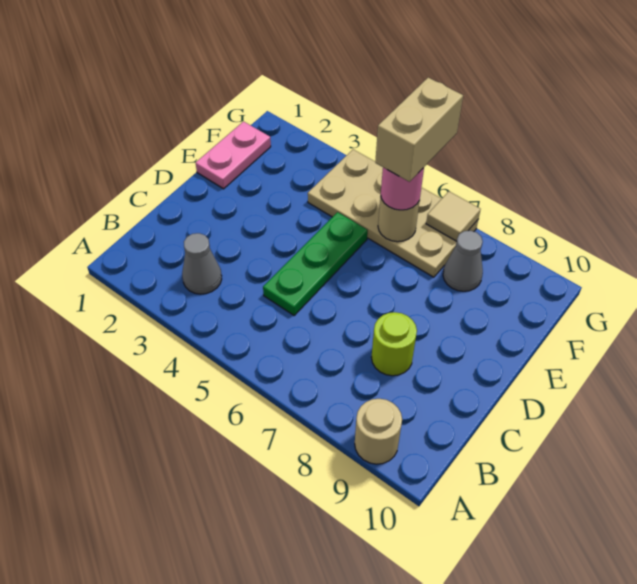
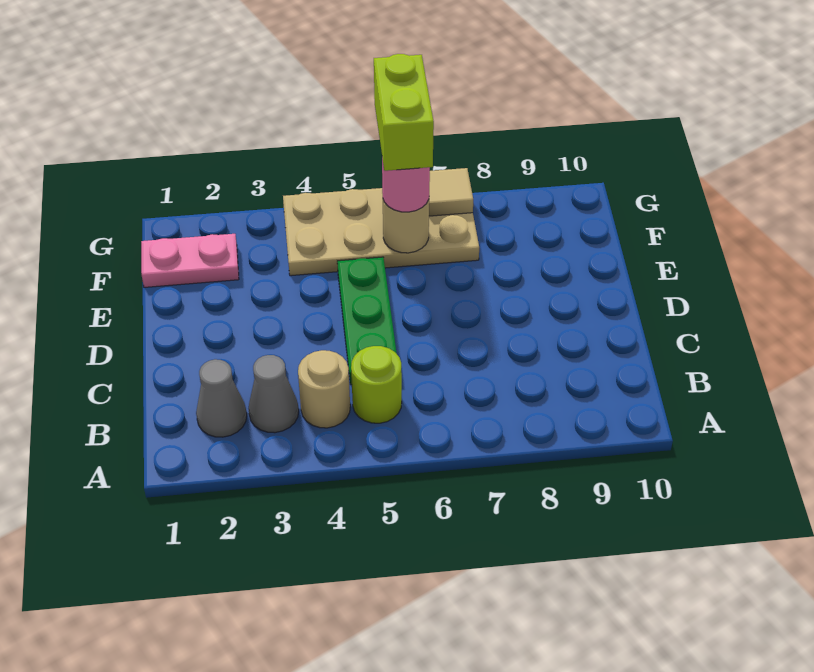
tan 1x1 round brick [355,399,402,464] -> tan 1x1 round brick moved to [298,350,350,428]
lime 1x1 round brick [371,312,417,376] -> lime 1x1 round brick moved to [351,346,402,423]
pink 1x2 plate [196,122,271,189] -> pink 1x2 plate turned to [141,234,239,287]
tan 1x2 brick [375,78,463,182] -> lime 1x2 brick [374,54,434,171]
grey 1x1 cone [443,230,483,291] -> grey 1x1 cone moved to [196,359,247,437]

